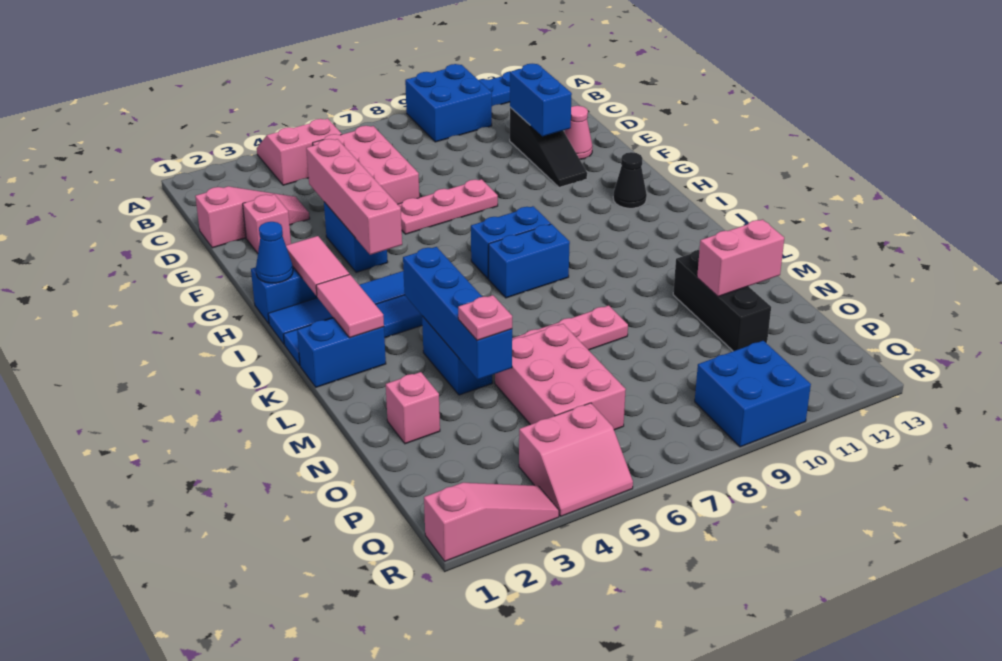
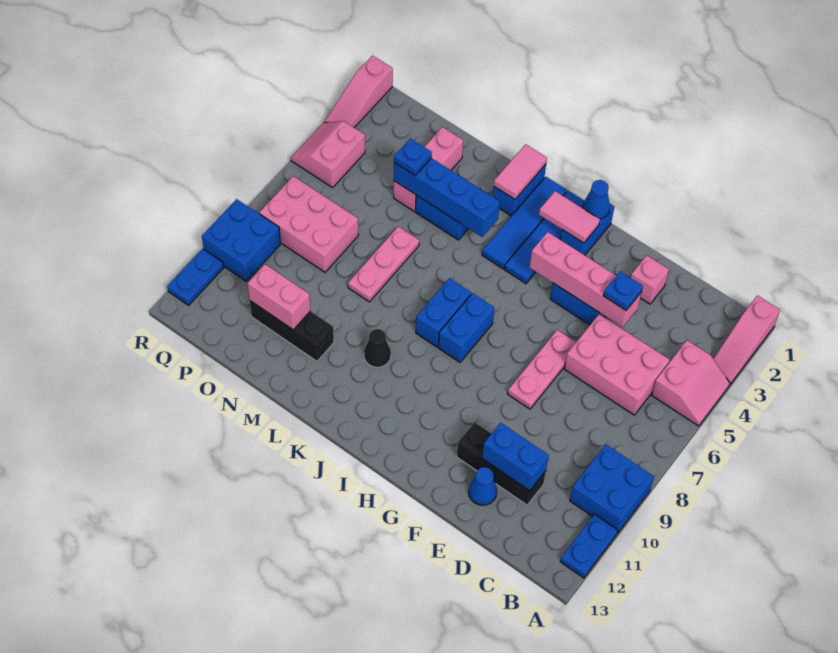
pink 1x3 slope [195,186,310,248] -> pink 1x3 slope moved to [714,296,780,384]
black 1x3 slope [510,107,587,187] -> black 1x3 brick [457,422,546,505]
none -> blue 1x1 plate [603,271,643,310]
pink 1x1 cone [564,106,593,159] -> blue 1x1 cone [469,467,497,505]
black 1x1 cone [613,152,647,208] -> black 1x1 cone moved to [364,329,391,367]
pink 1x2 tile [316,274,384,338] -> pink 1x2 tile turned to [494,144,547,199]
pink 1x1 brick [386,372,440,444] -> pink 1x3 brick [394,127,463,211]
pink 1x1 plate [458,295,512,340] -> blue 1x1 plate [394,138,432,176]
pink 2x3 brick [495,324,626,430] -> pink 2x3 brick moved to [259,176,358,272]
pink 1x2 brick [697,219,784,297] -> pink 1x2 brick turned to [248,264,310,330]
none -> blue 1x2 plate [167,249,224,305]

